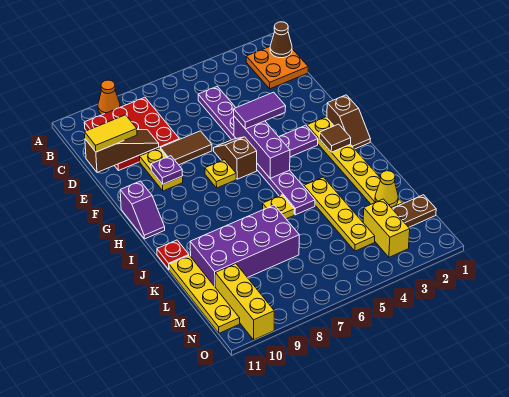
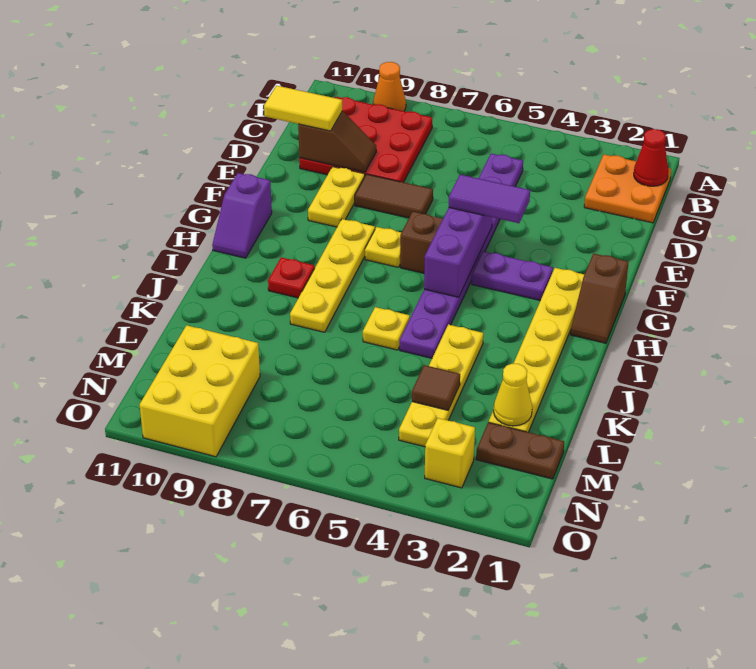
brown 1x1 cone [270,22,292,58] -> red 1x1 cone [634,129,668,186]
brown 1x3 slope [85,130,159,172] -> brown 1x2 slope [298,111,376,172]
purple 1x1 plate [151,156,183,184] -> none
brown 1x1 tile [319,124,351,152] -> brown 1x1 tile moved to [412,365,460,410]
red 1x1 plate [157,240,189,270] -> red 1x1 plate moved to [268,257,315,298]
purple 2x4 brick [190,205,299,288] -> none
yellow 1x4 plate [169,255,240,333] -> yellow 1x4 plate moved to [290,219,375,332]
yellow 1x2 brick [363,199,410,257] -> yellow 1x1 brick [425,418,475,488]
yellow 1x3 brick [215,264,274,340] -> yellow 2x3 brick [140,325,260,457]

